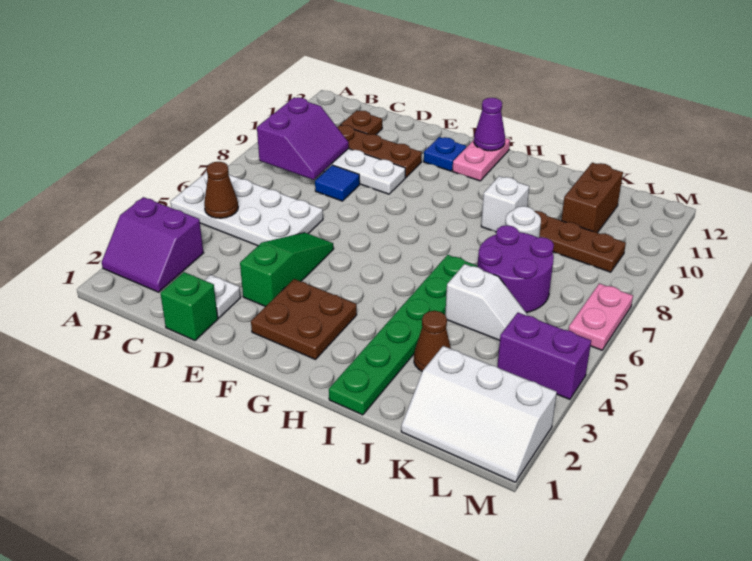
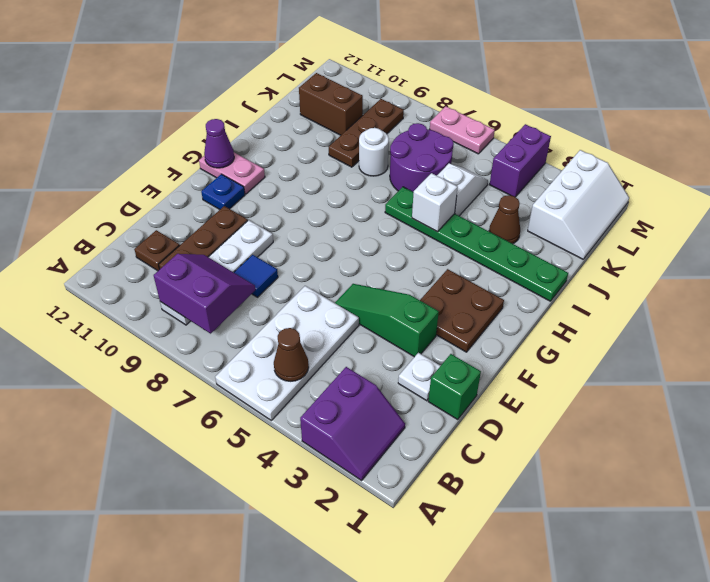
white 1x1 brick [481,176,529,232] -> white 1x1 brick moved to [412,173,458,232]

